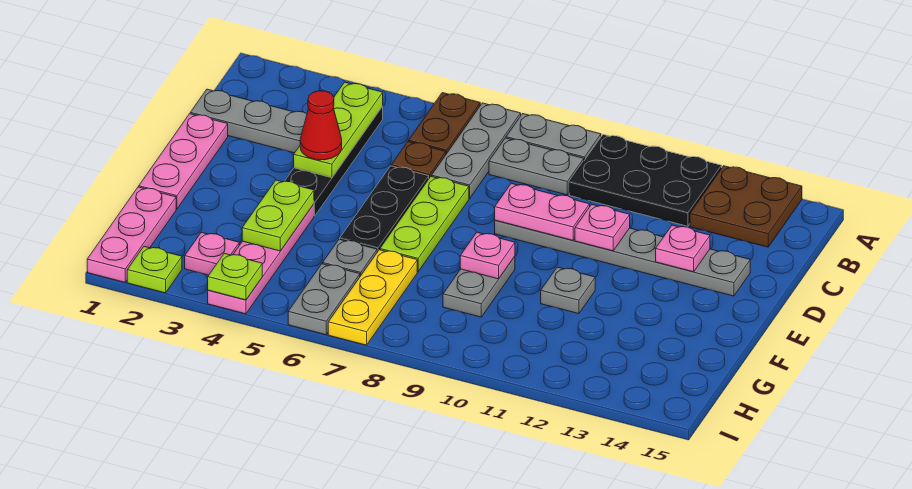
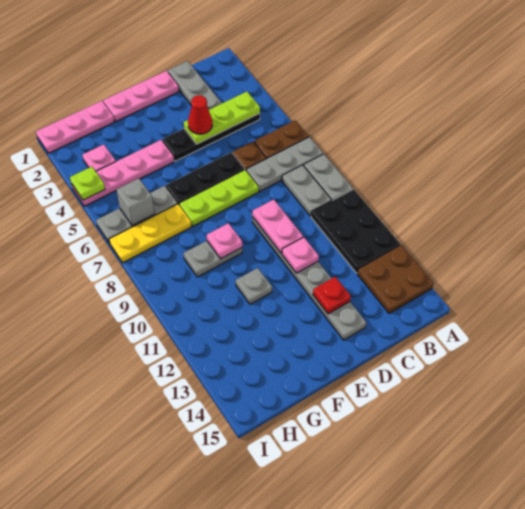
pink 1x1 plate [656,225,710,272] -> red 1x1 plate [313,277,351,314]
lime 1x2 plate [242,180,314,251] -> none
none -> grey 1x1 brick [117,178,154,226]
lime 1x1 plate [127,247,182,293] -> none

